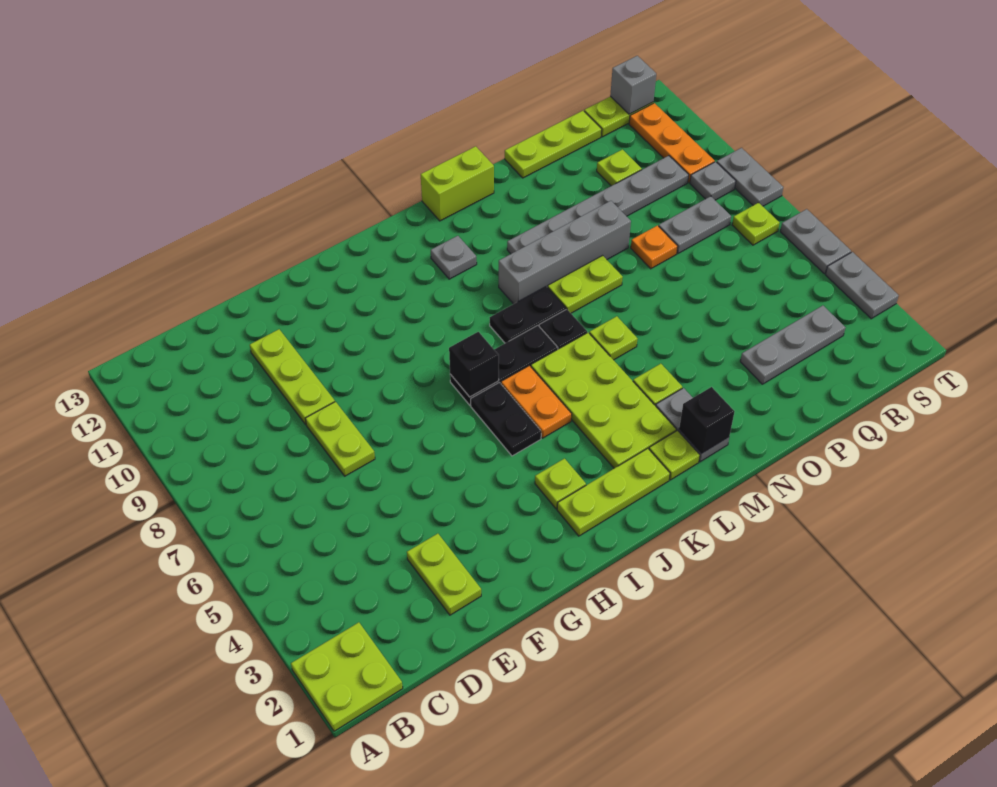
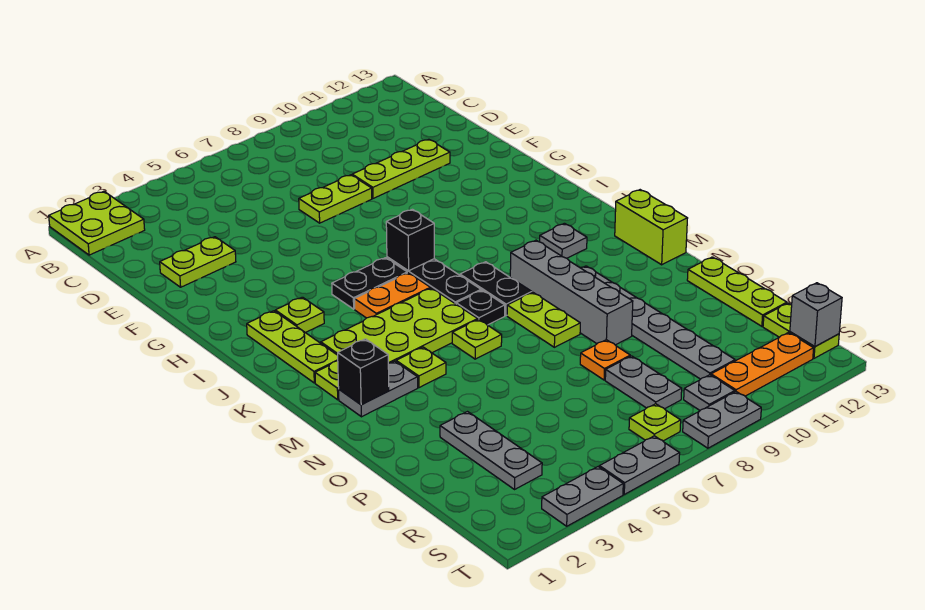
lime 1x1 plate [597,149,642,186] -> none

